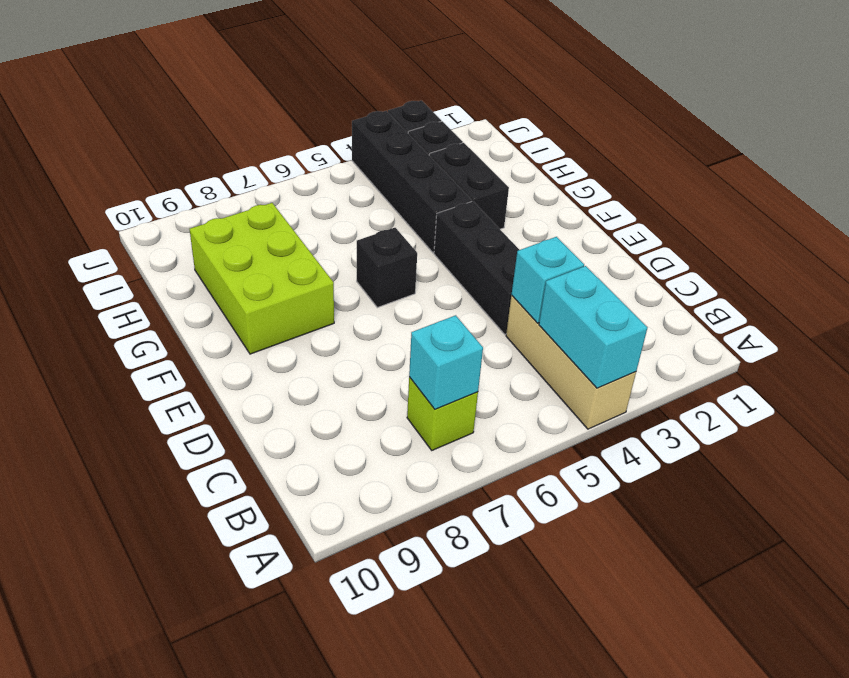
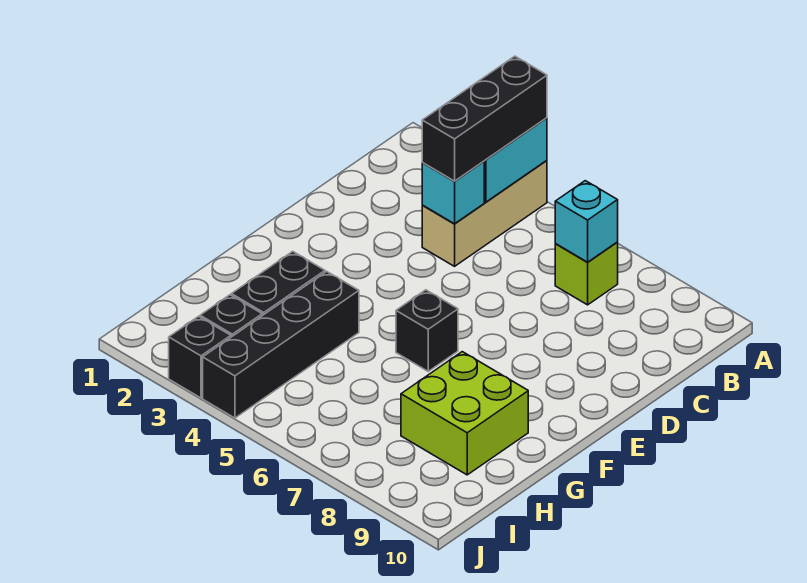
black 1x3 brick [434,201,519,334] -> black 1x3 brick moved to [422,56,547,181]
lime 2x3 brick [190,203,334,354] -> lime 2x2 brick [401,352,528,475]

